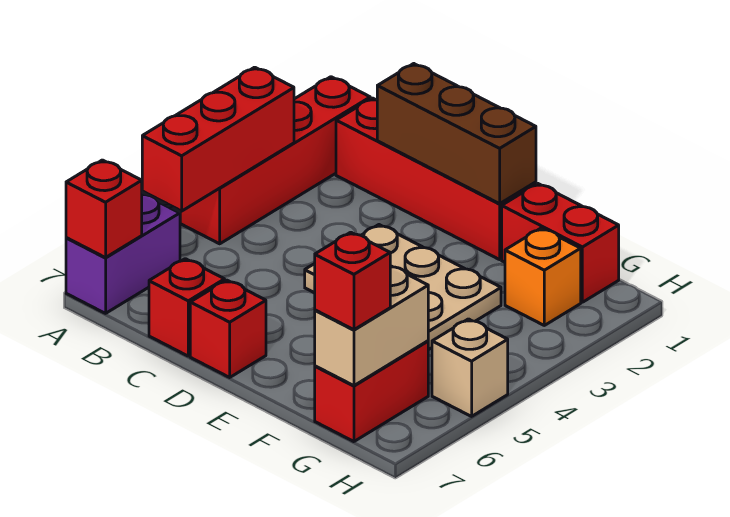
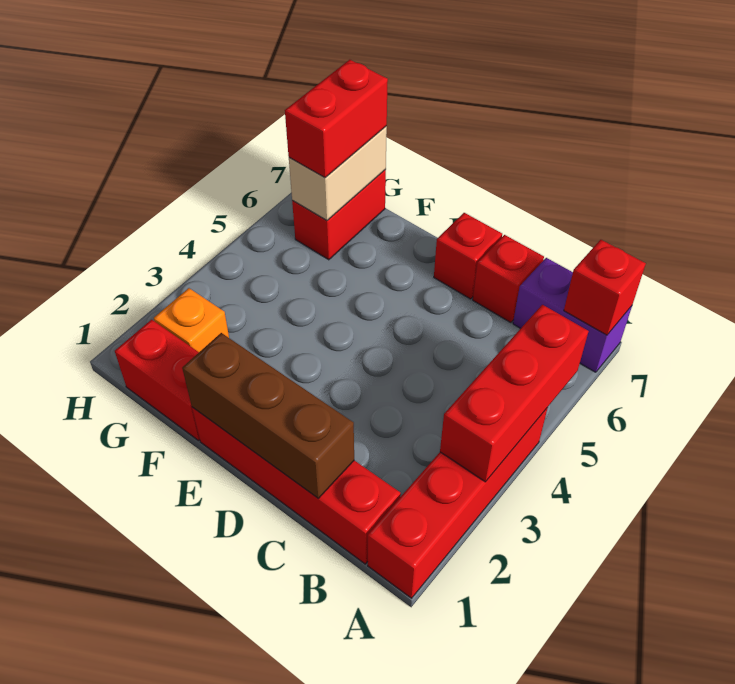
purple 1x2 brick [66,194,180,313] -> purple 1x2 brick turned to [513,258,632,372]
tan 2x3 plate [305,225,501,350] -> none
red 1x1 brick [315,232,390,330] -> red 1x2 brick [285,60,388,178]
tan 1x1 brick [432,319,508,416] -> none

